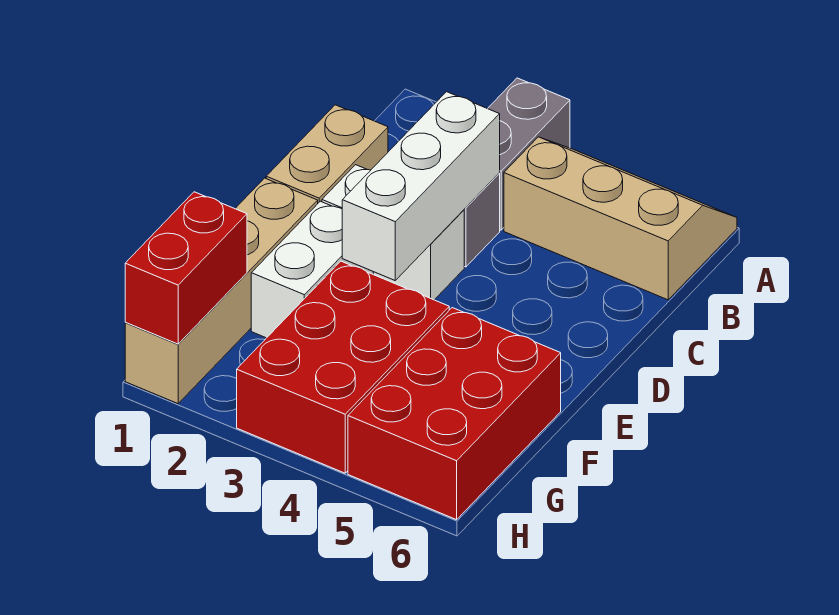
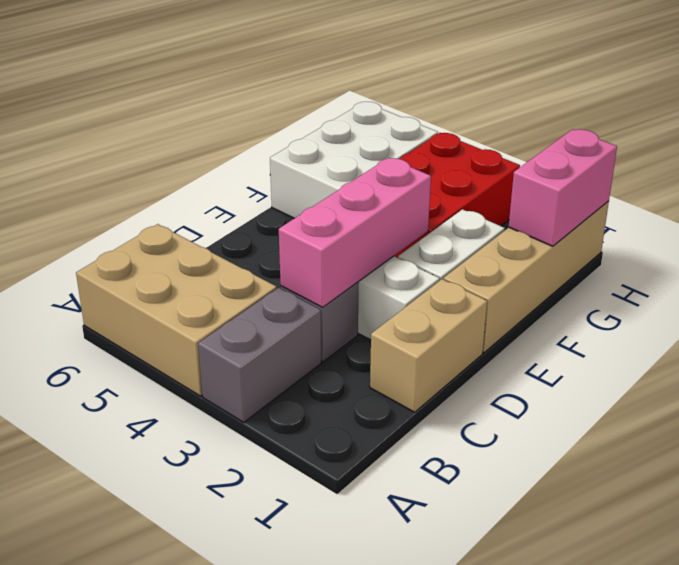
tan 2x3 slope [504,137,737,300] -> tan 2x3 brick [76,224,277,396]
white 1x3 brick [342,92,500,280] -> pink 1x3 brick [279,158,431,307]
red 2x3 brick [348,308,561,520] -> white 2x3 brick [270,102,438,218]
red 1x2 brick [125,192,247,344] -> pink 1x2 brick [509,129,617,246]

